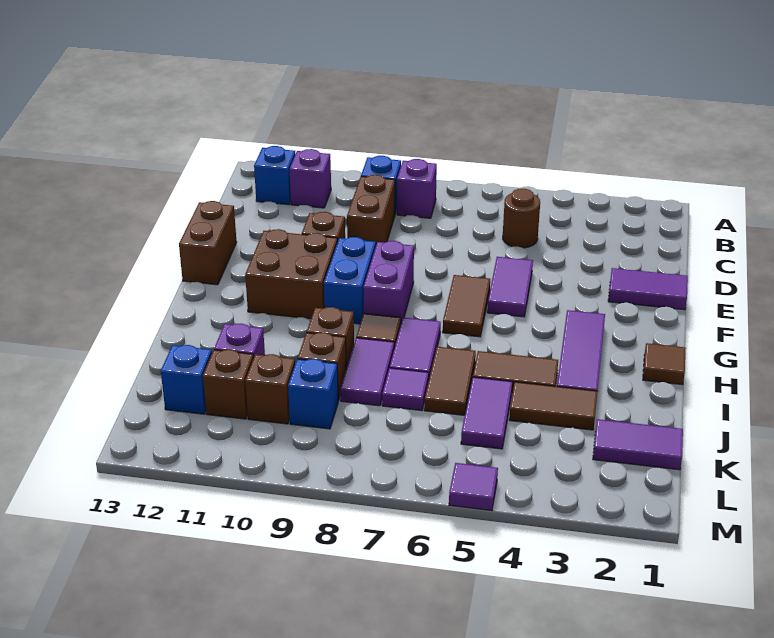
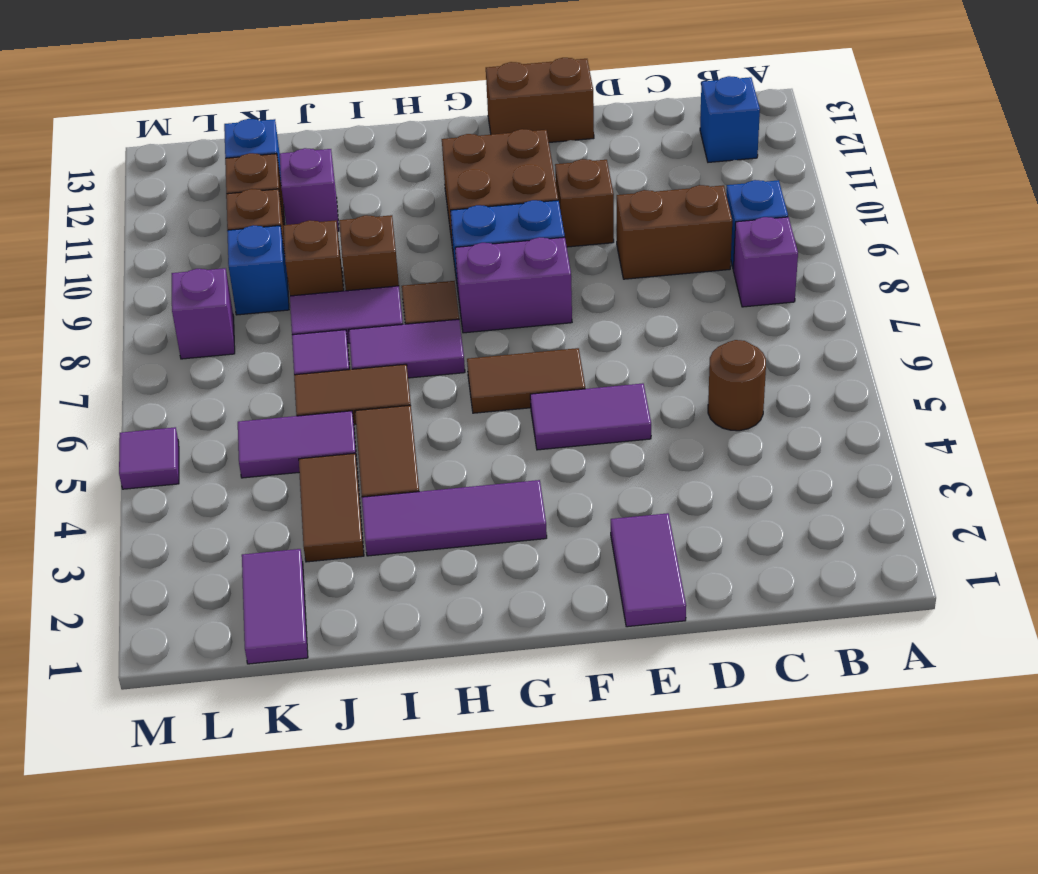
purple 1x1 brick [290,149,331,208] -> purple 1x1 brick moved to [172,268,235,359]
brown 1x1 tile [643,343,686,385] -> none

